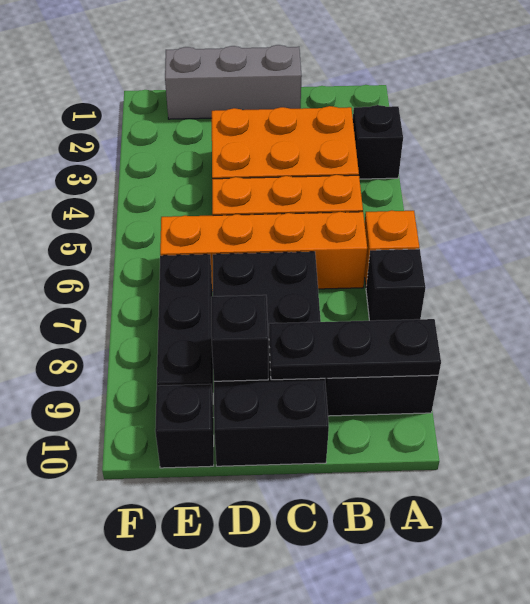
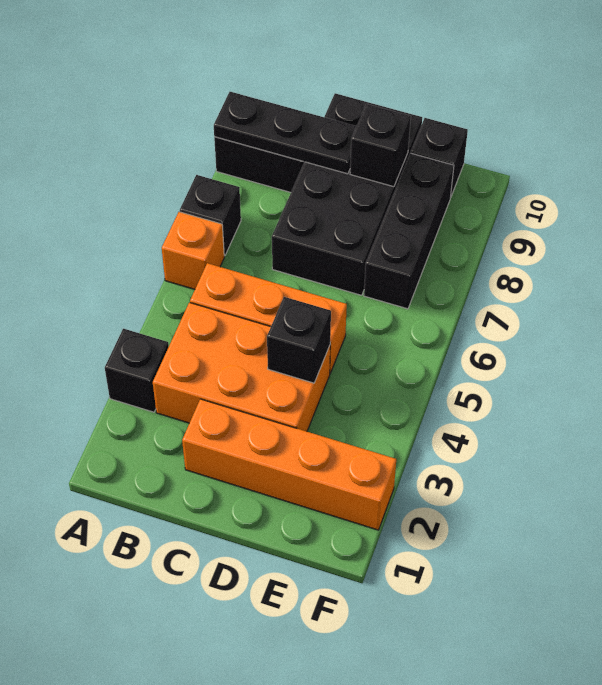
orange 1x4 brick [160,212,367,292] -> orange 1x4 brick moved to [182,399,396,530]
grey 1x3 brick [165,45,302,119] -> none
none -> black 1x1 brick [267,297,331,383]

